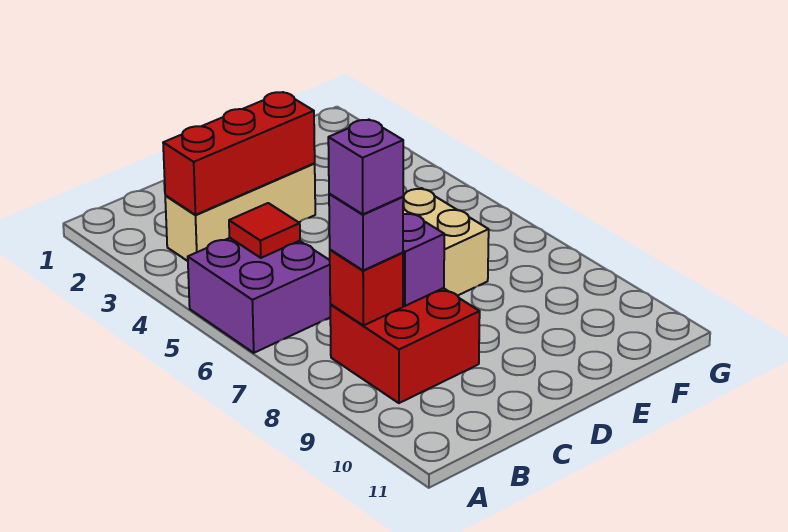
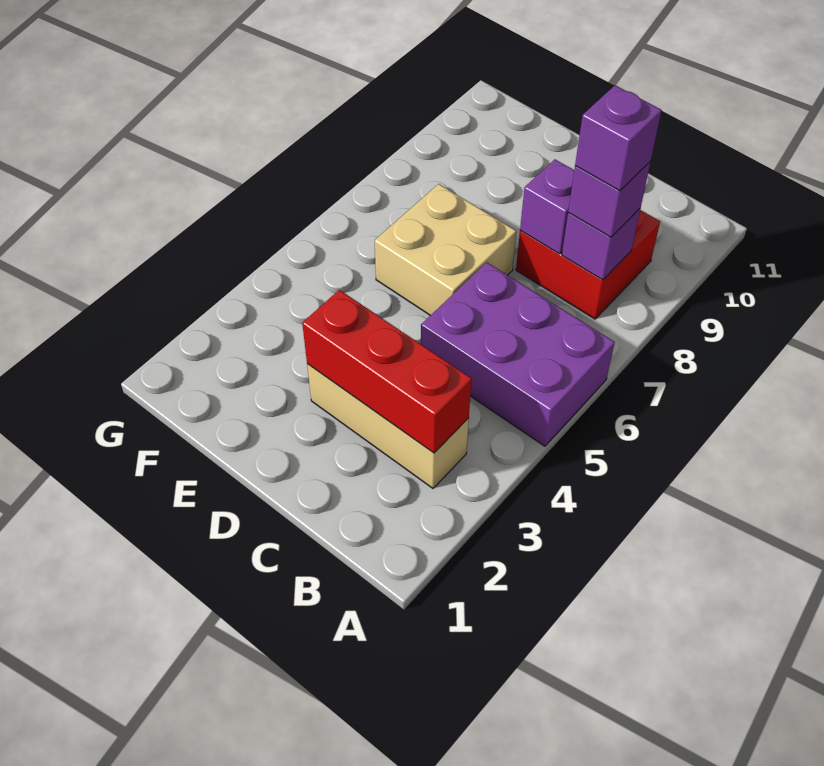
purple 2x2 brick [188,238,331,353] -> purple 2x3 brick [421,262,615,446]
red 1x1 tile [229,203,300,258] -> none
red 1x1 brick [330,250,403,326] -> purple 1x1 brick [562,209,640,280]

